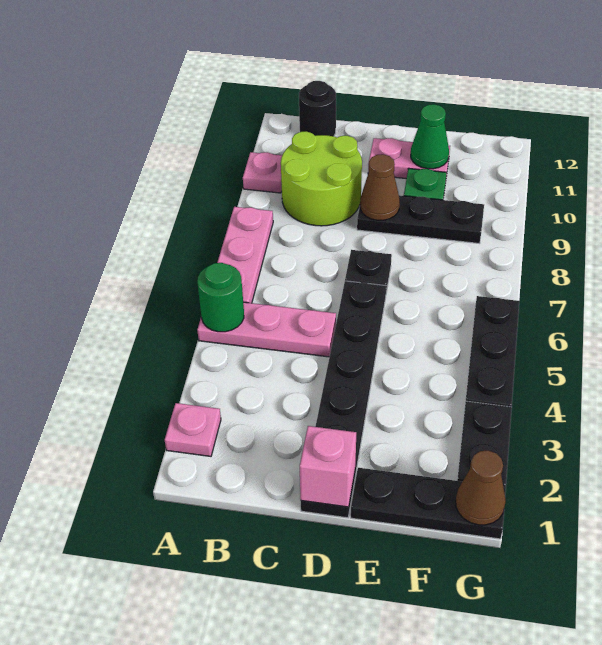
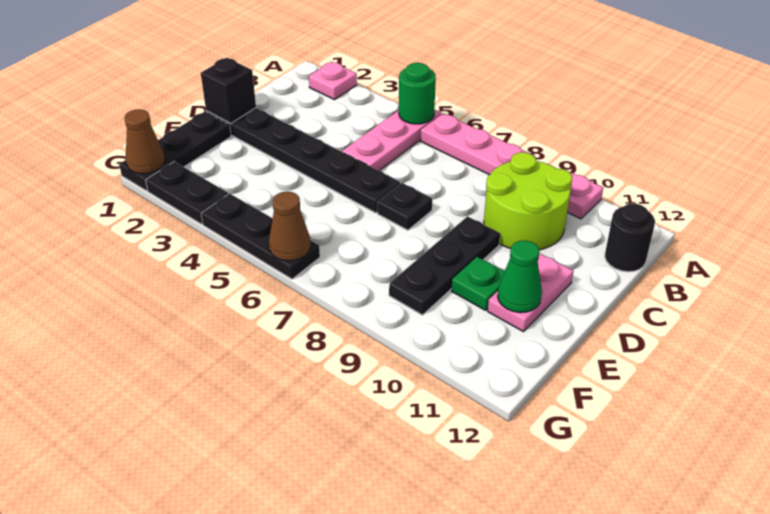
pink 1x1 brick [300,426,356,507] -> black 1x1 brick [201,58,256,123]
brown 1x1 cone [360,154,400,220] -> brown 1x1 cone moved to [269,192,311,261]

